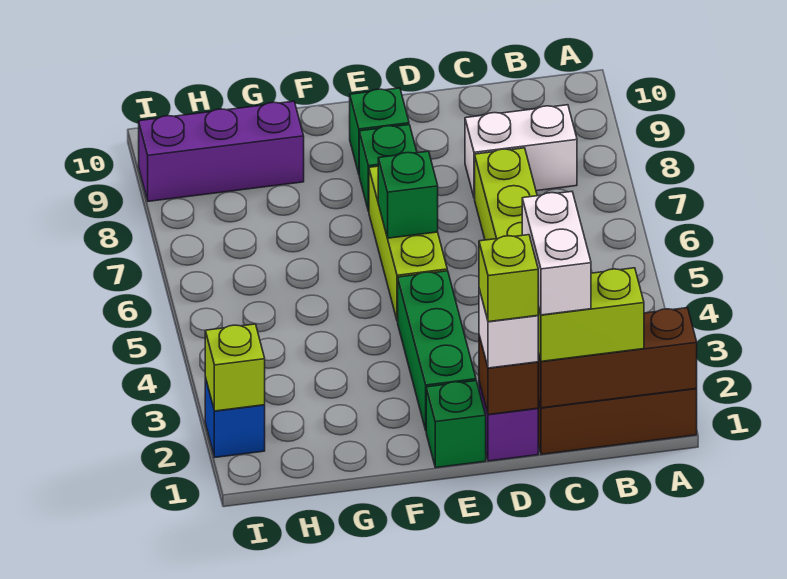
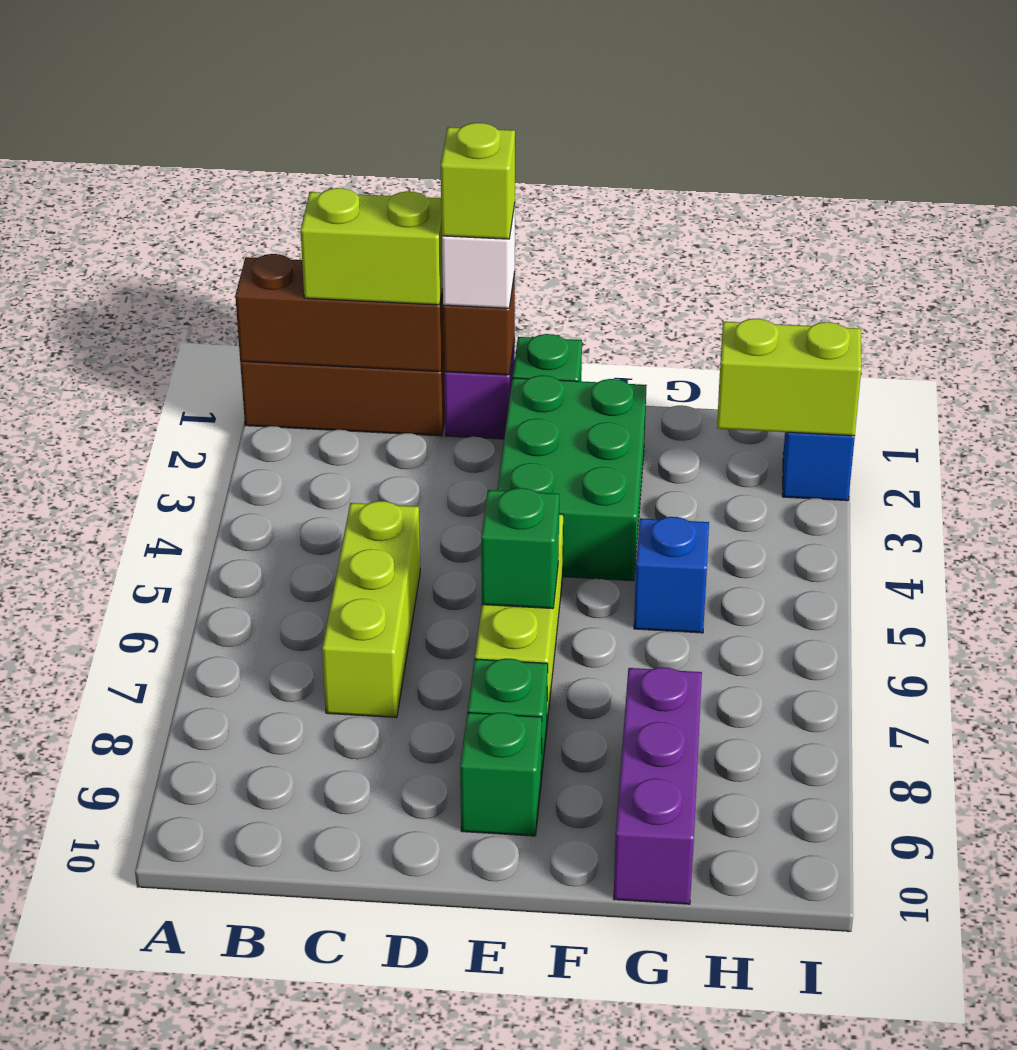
white 1x2 brick [465,105,577,198] -> none
white 1x2 brick [522,192,591,315] -> none
green 1x3 brick [398,271,476,430] -> green 2x3 brick [497,375,647,581]
none -> blue 1x1 brick [634,517,709,633]
purple 1x3 brick [139,101,304,201] -> purple 1x3 brick turned to [614,667,702,904]
lime 1x1 brick [205,324,265,411] -> lime 1x2 brick [717,319,861,436]

